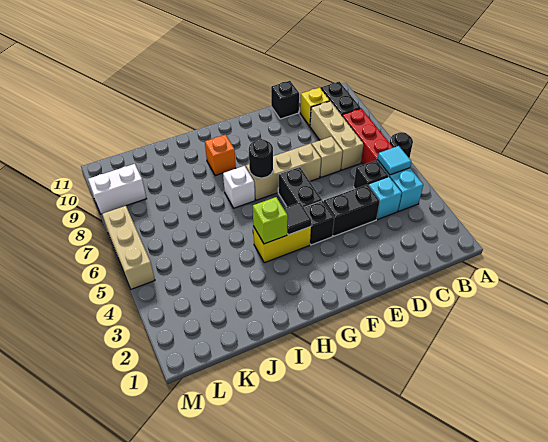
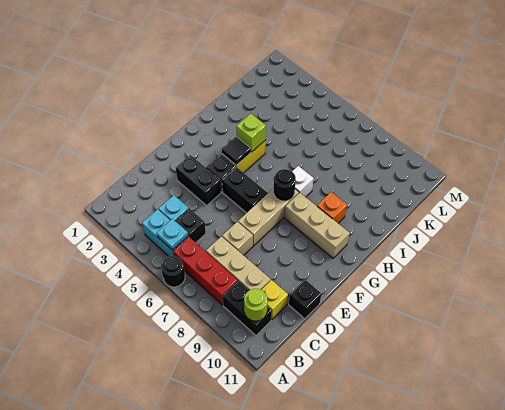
cyan 1x1 tile [378,146,411,175] -> cyan 1x1 plate [157,219,188,250]
none -> lime 1x1 round brick [244,289,267,321]
black 1x2 brick [324,184,380,236] -> black 1x2 brick turned to [176,155,221,205]
white 1x2 brick [88,164,146,214] -> none
tan 1x3 brick [102,206,155,289] -> tan 1x3 brick moved to [285,193,350,258]

